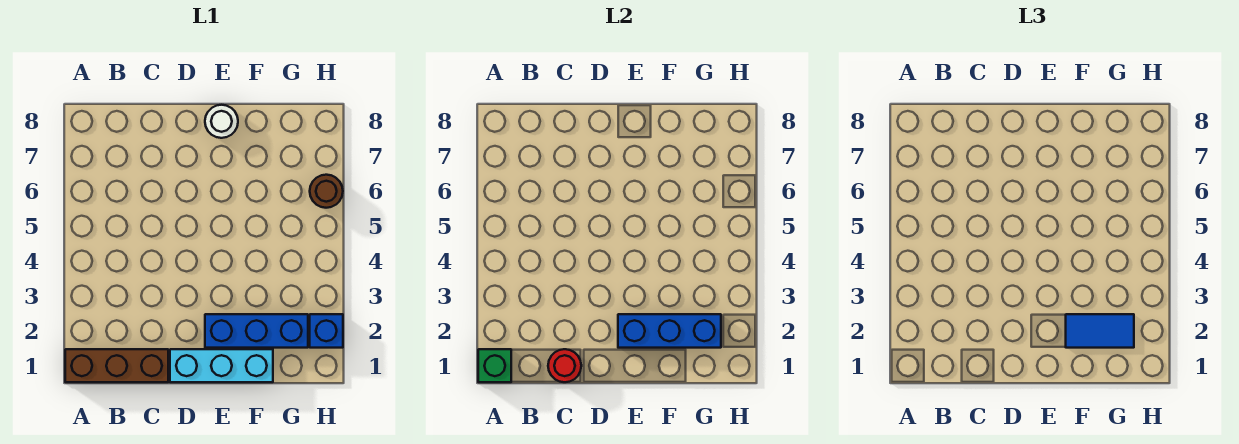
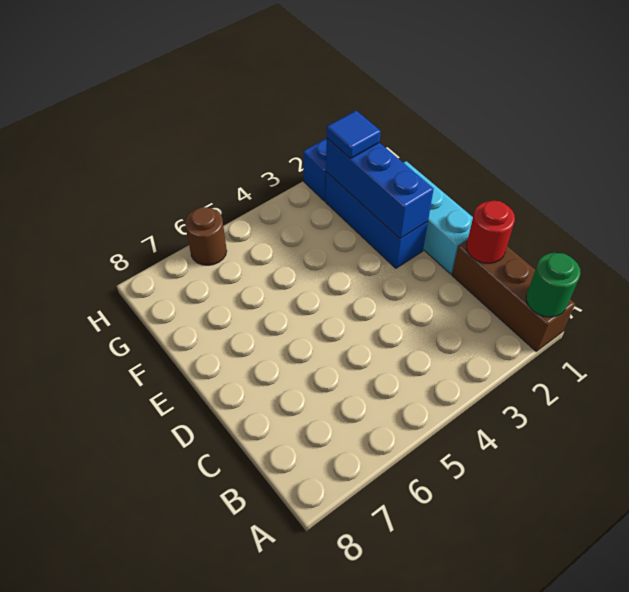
green 1x1 brick [478,349,511,382] -> green 1x1 round brick [526,253,581,317]
white 1x1 round brick [205,105,238,138] -> none
blue 1x2 tile [1066,314,1134,348] -> blue 1x1 tile [327,111,381,159]

